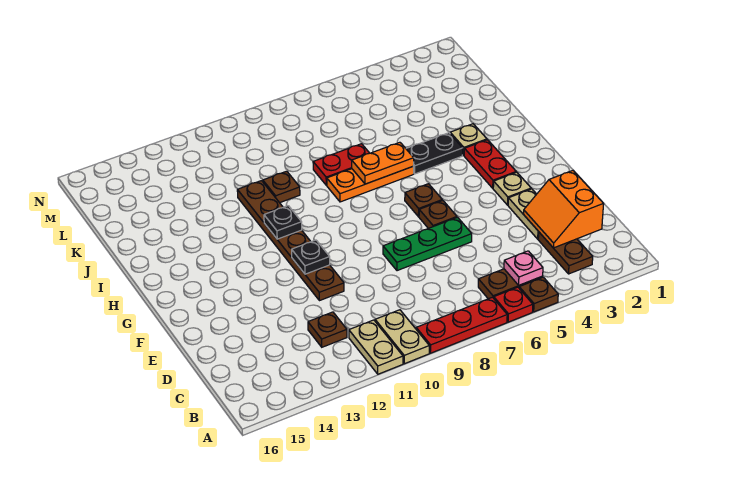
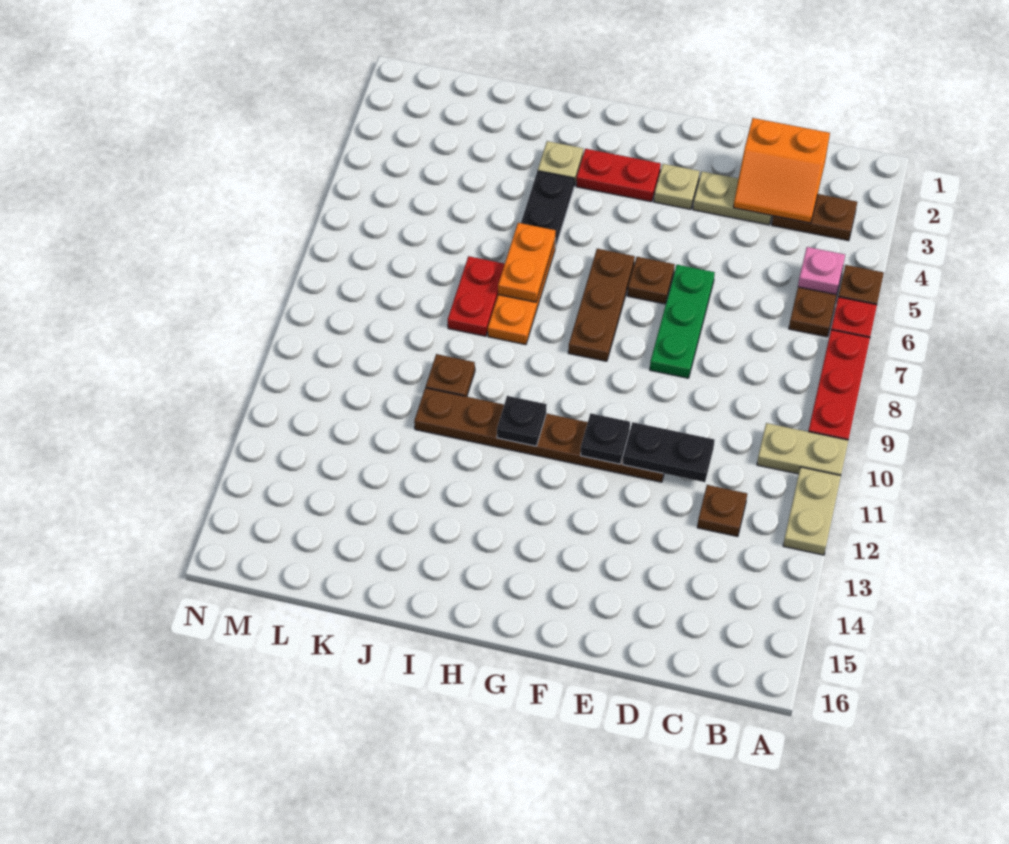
tan 1x2 plate [349,320,403,374] -> tan 1x2 plate turned to [783,467,841,555]
none -> black 1x2 plate [623,422,715,482]
brown 1x1 plate [405,184,442,217] -> brown 1x3 plate [568,249,635,361]

